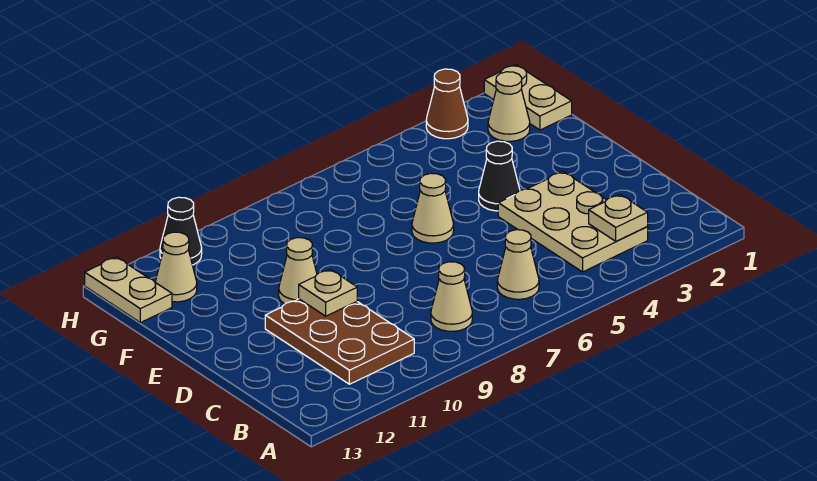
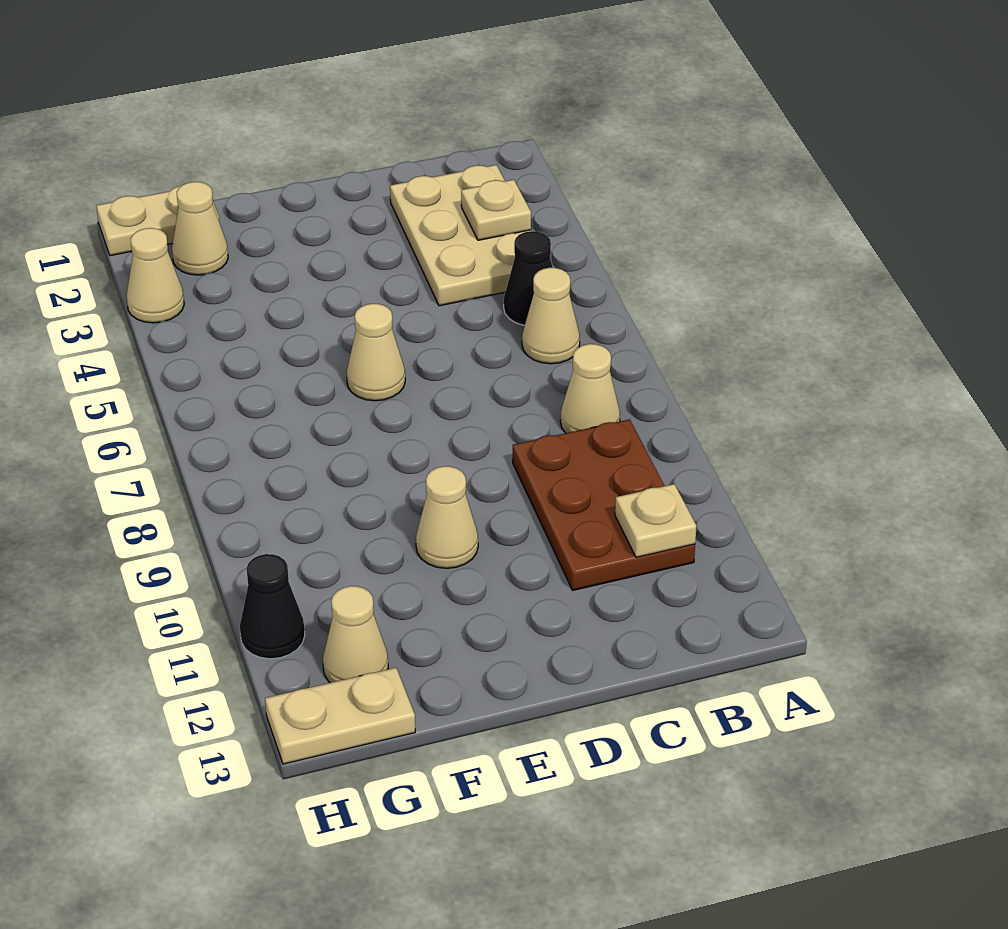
tan 2x3 plate [498,172,648,272] -> tan 2x3 plate turned to [390,165,531,306]
brown 2x3 plate [265,299,414,384] -> brown 2x3 plate turned to [513,419,695,590]
tan 1x1 plate [299,269,357,316] -> tan 1x1 plate moved to [615,484,697,557]
black 1x1 cone [479,141,520,211] -> black 1x1 cone moved to [504,231,553,325]
brown 1x1 cone [426,69,468,139] -> tan 1x1 cone [127,228,184,323]

